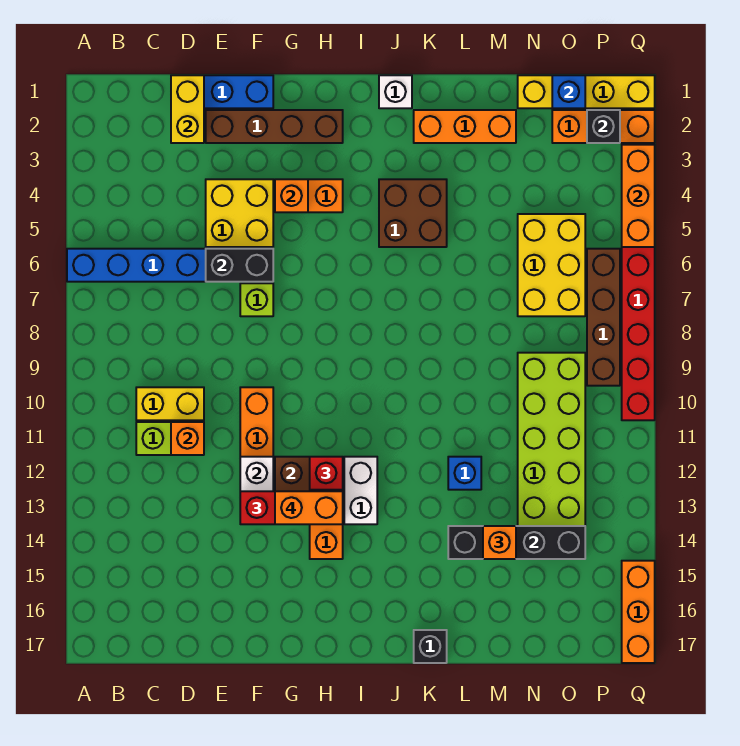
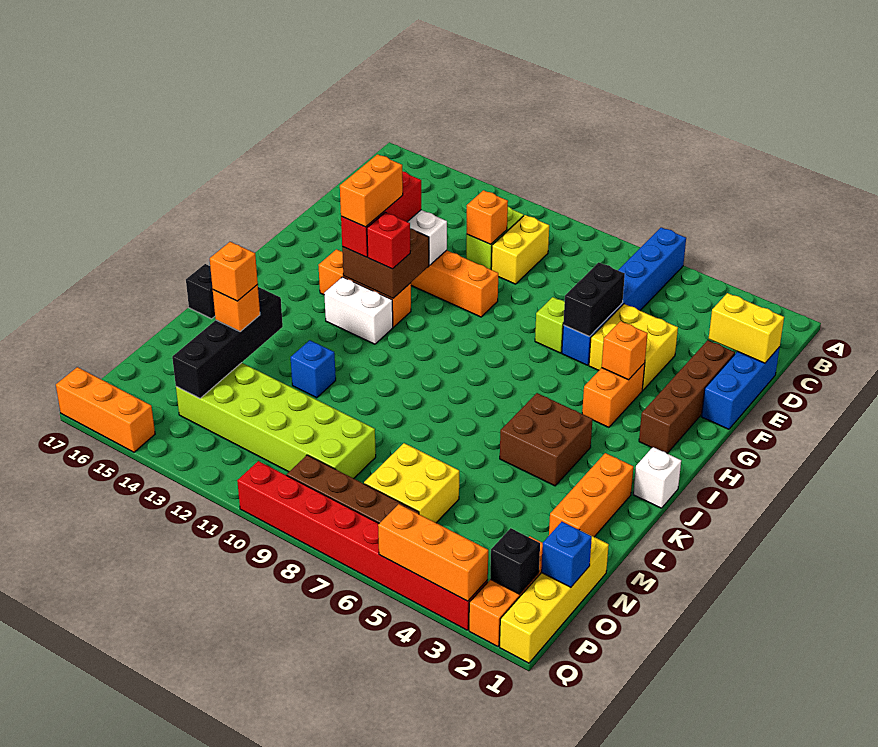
none -> orange 1x1 brick [210,242,258,301]
yellow 2x3 brick [518,214,585,316] -> yellow 2x2 brick [364,443,459,523]

